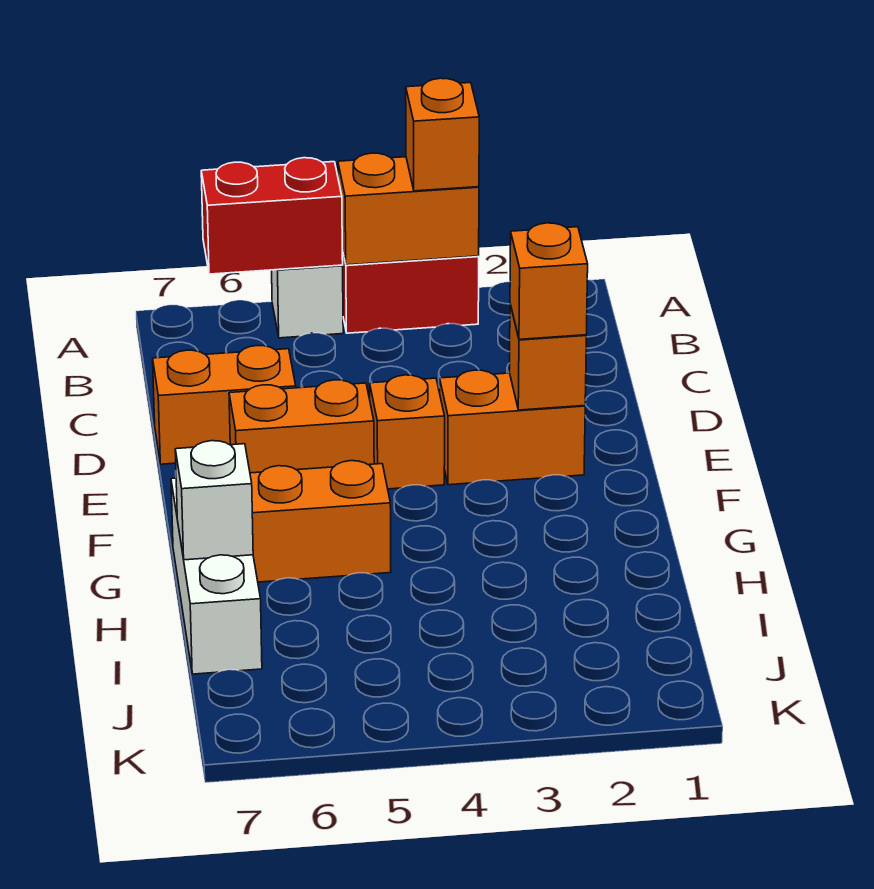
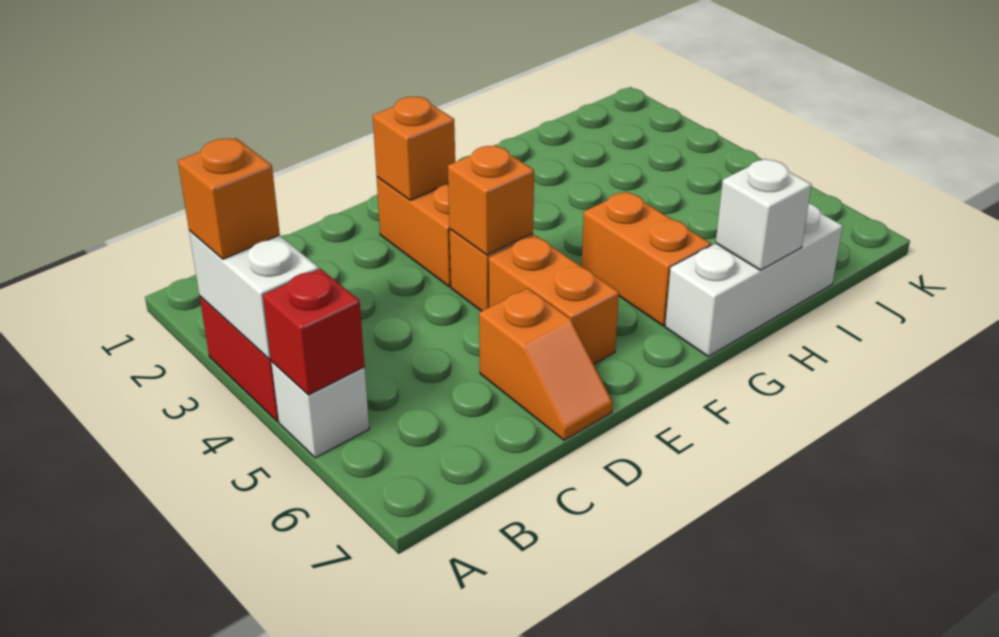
orange 1x2 brick [338,153,479,265] -> white 1x2 brick [189,231,319,359]
red 1x2 brick [201,158,343,274] -> red 1x1 brick [263,269,365,395]
orange 1x2 brick [153,346,296,464] -> orange 1x2 slope [479,288,613,440]
orange 1x1 brick [510,223,588,339] -> orange 1x1 brick moved to [448,145,534,255]

